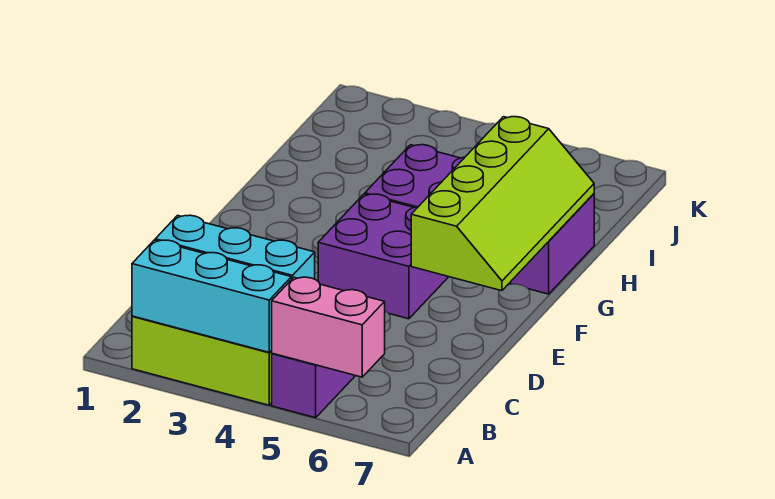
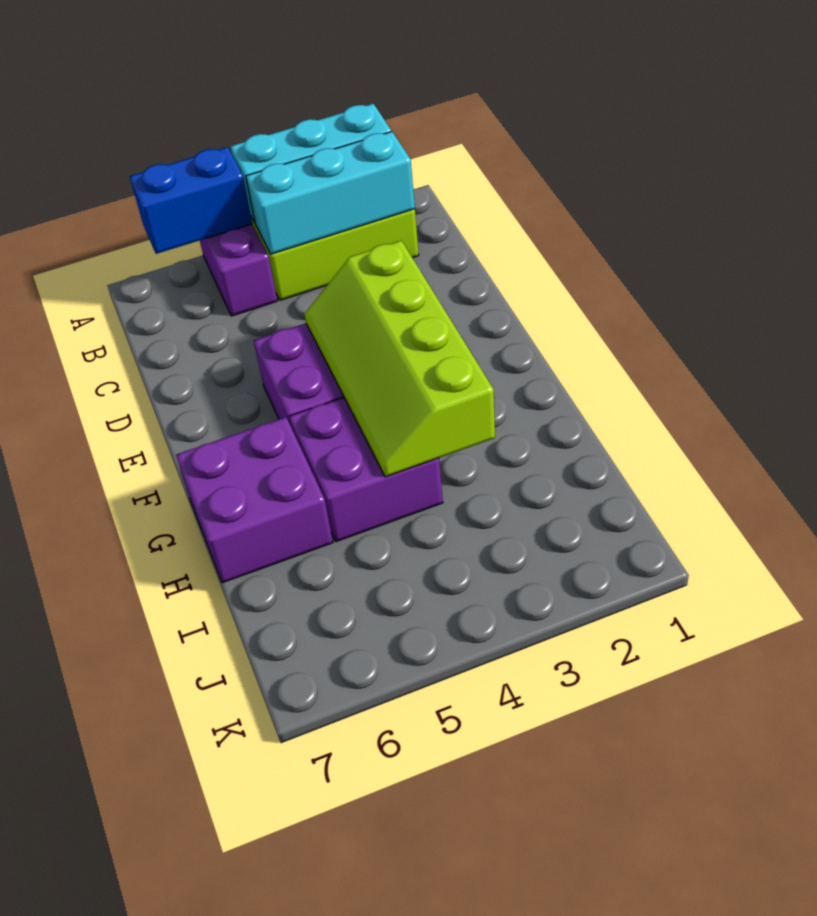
pink 1x2 brick [271,277,385,377] -> blue 1x2 brick [130,147,252,254]
lime 2x4 slope [411,117,594,291] -> lime 2x4 slope moved to [304,240,495,477]

